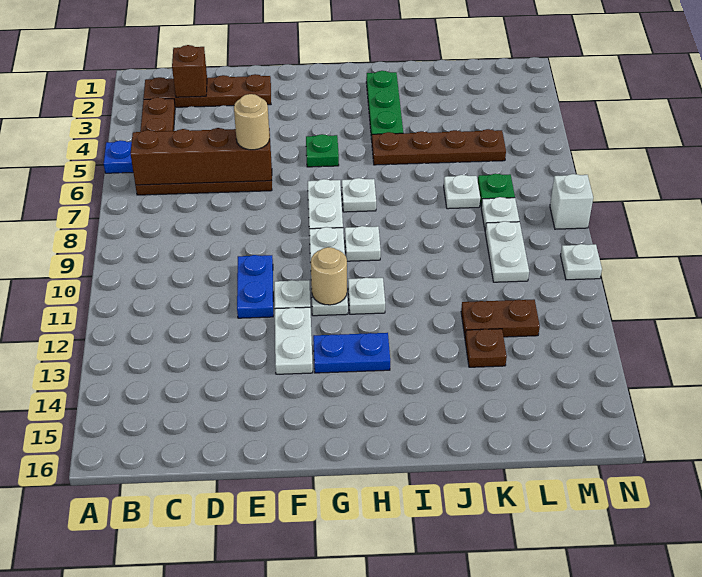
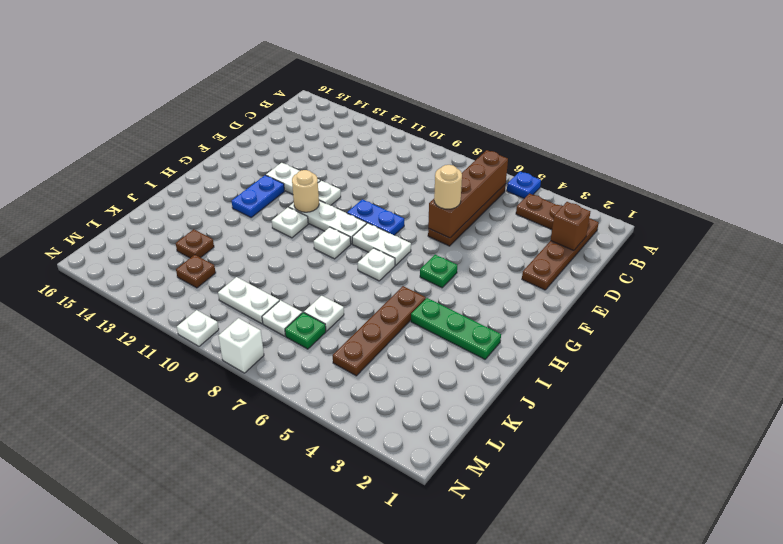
blue 1x2 plate [237,255,273,318] -> blue 1x2 plate moved to [347,199,404,235]
brown 1x2 plate [461,300,540,337] -> brown 1x1 plate [176,255,216,288]

